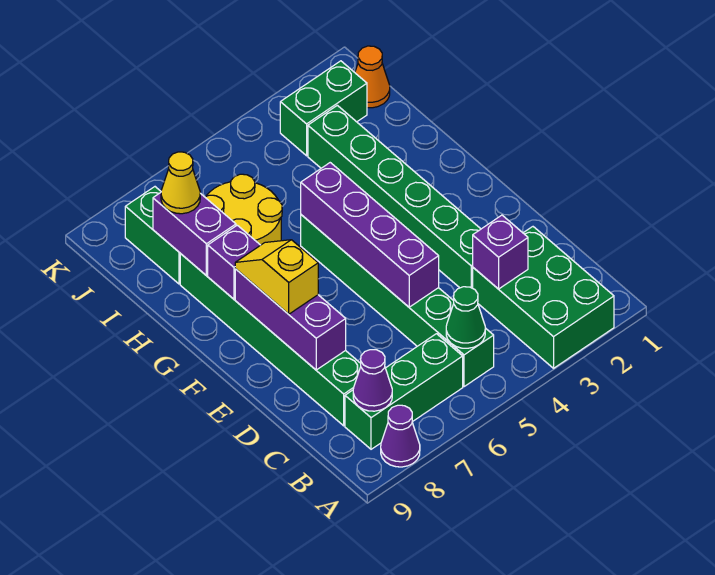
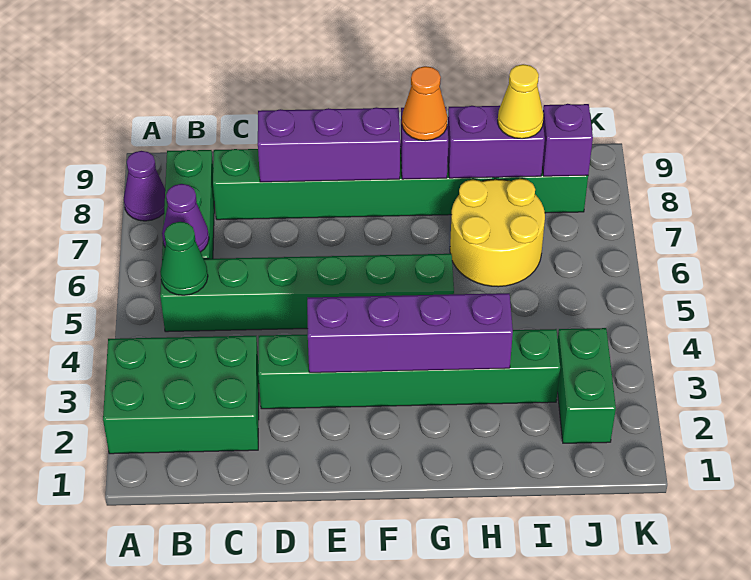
purple 1x1 cone [353,350,392,411] -> purple 1x1 cone moved to [162,184,209,252]
purple 1x1 brick [473,215,528,289] -> purple 1x1 brick moved to [542,104,593,176]
purple 1x4 brick [301,163,439,307] -> purple 1x4 brick moved to [307,293,513,373]
yellow 1x2 slope [235,240,318,314] -> none
orange 1x1 cone [355,46,390,108] -> orange 1x1 cone moved to [402,66,448,141]

